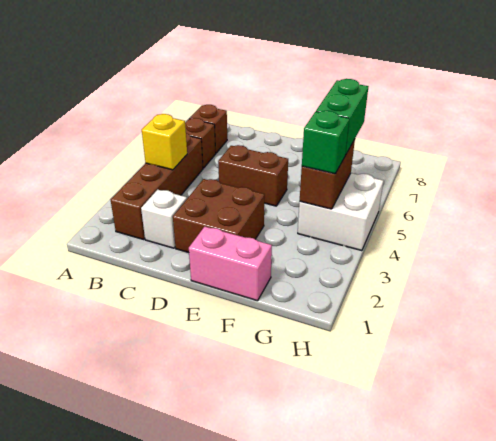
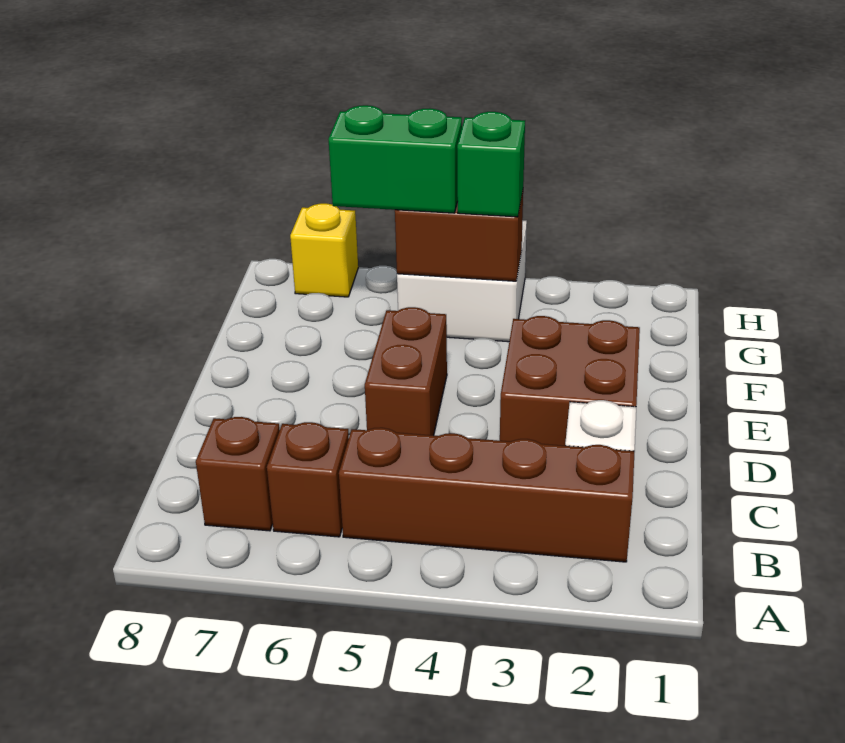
yellow 1x1 brick [142,114,187,170] -> yellow 1x1 brick moved to [290,203,358,297]
pink 1x2 brick [189,227,272,301] -> none

